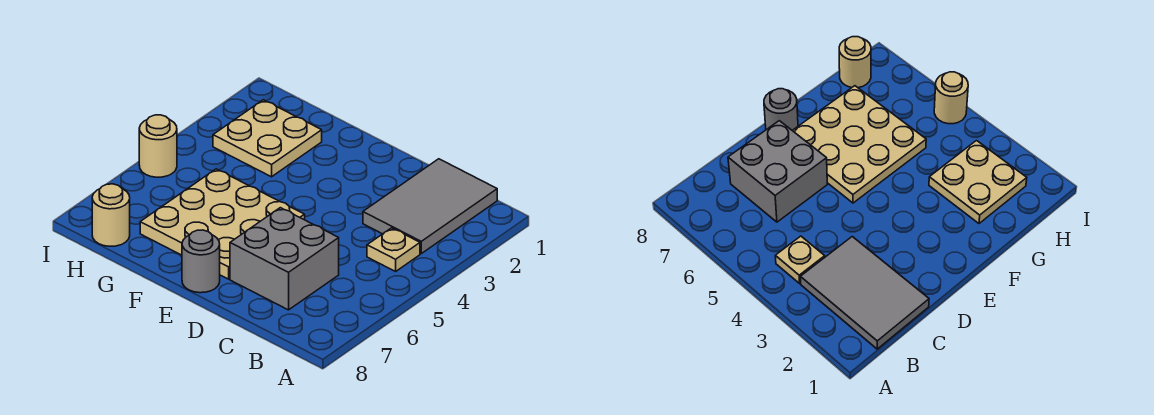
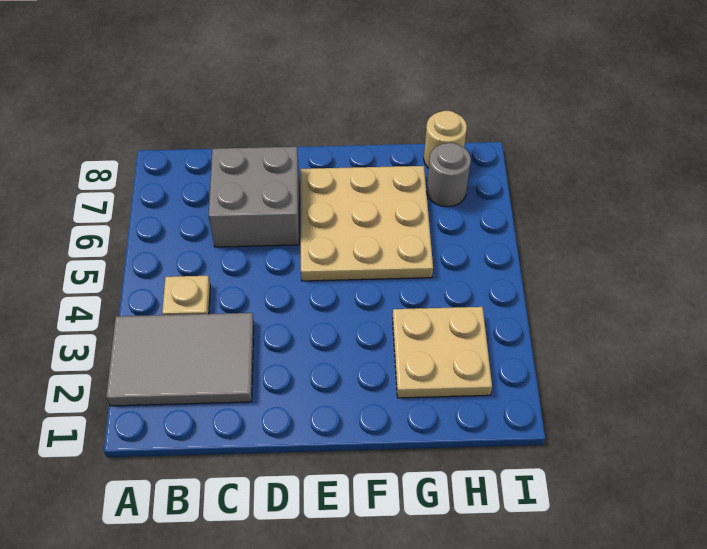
grey 2x3 tile [363,159,497,253] -> grey 2x3 tile turned to [106,313,254,406]
grey 1x1 round brick [182,230,220,293] -> grey 1x1 round brick moved to [427,143,471,207]
tan 1x1 round brick [139,115,177,177] -> none

